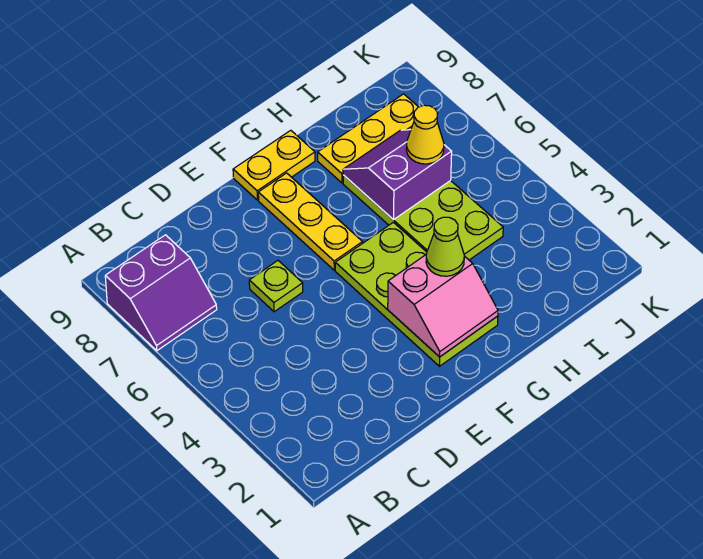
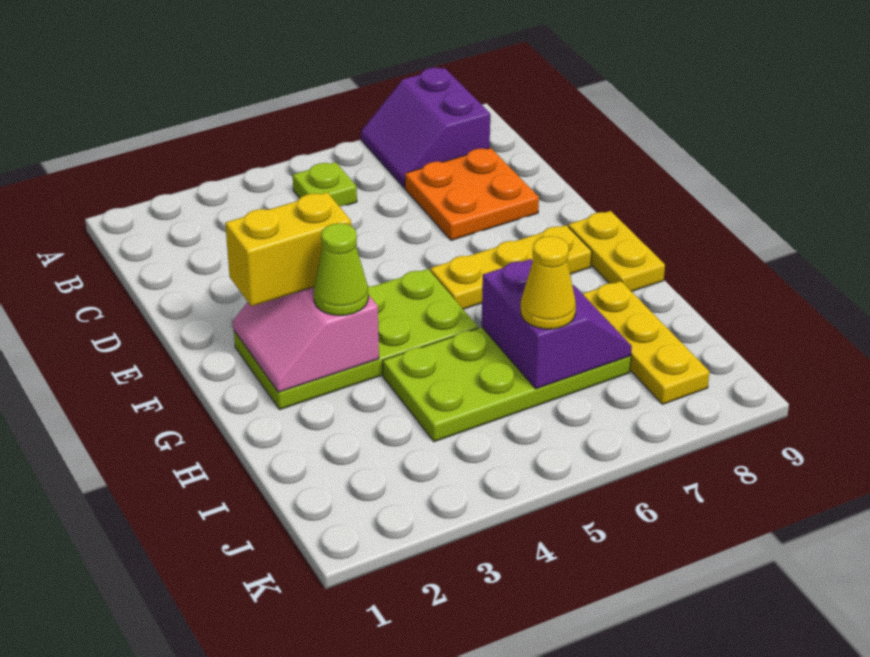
none -> orange 2x2 plate [405,148,539,240]
lime 1x1 plate [249,261,303,312] -> lime 1x1 plate moved to [293,162,357,206]
none -> yellow 1x2 brick [225,192,351,306]

